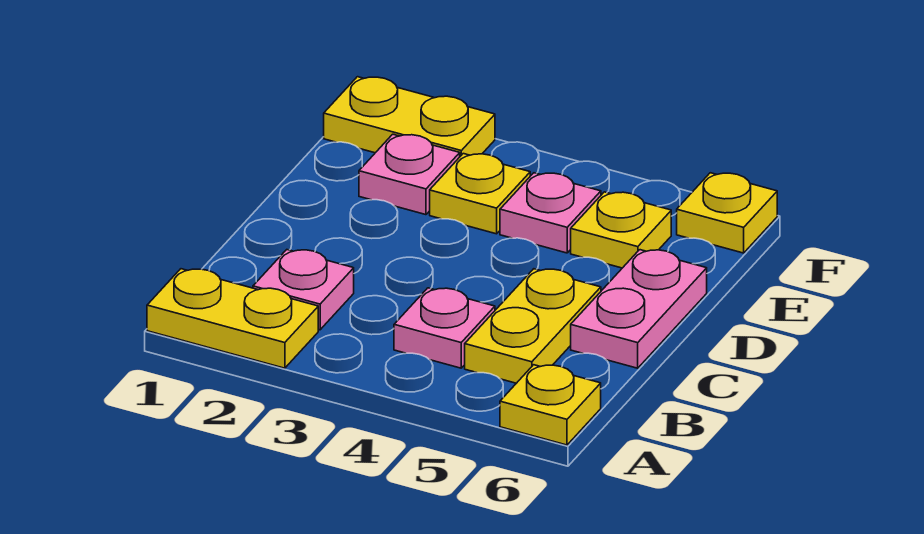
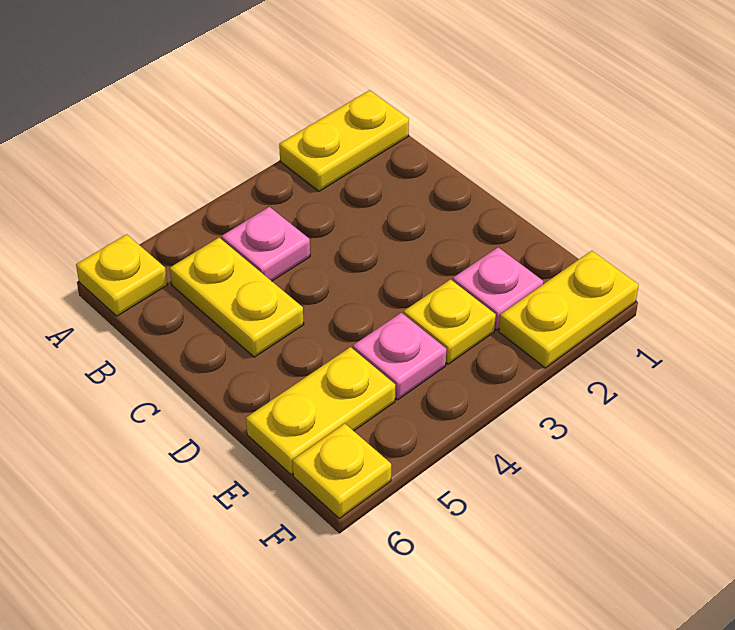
pink 1x1 plate [253,250,354,330] -> none
pink 1x2 plate [571,250,707,368] -> none
yellow 1x1 plate [571,192,671,268] -> yellow 1x2 plate [246,347,395,475]

